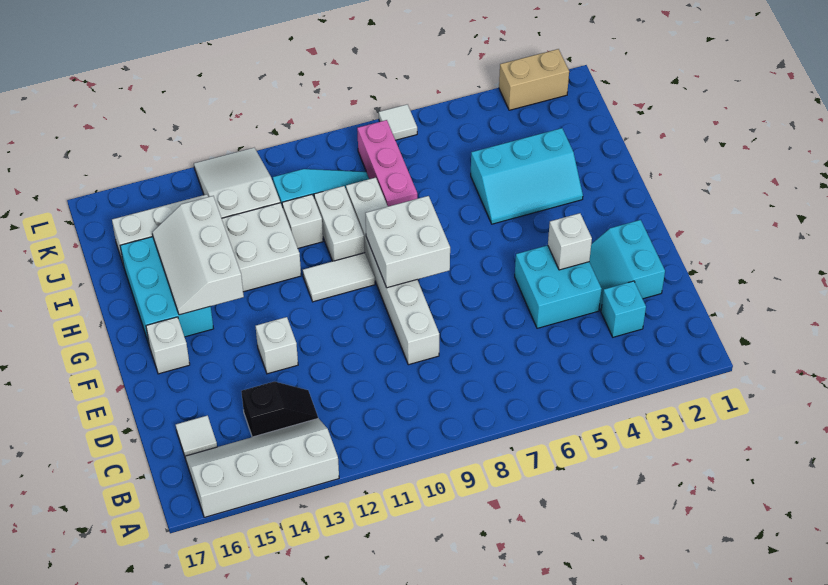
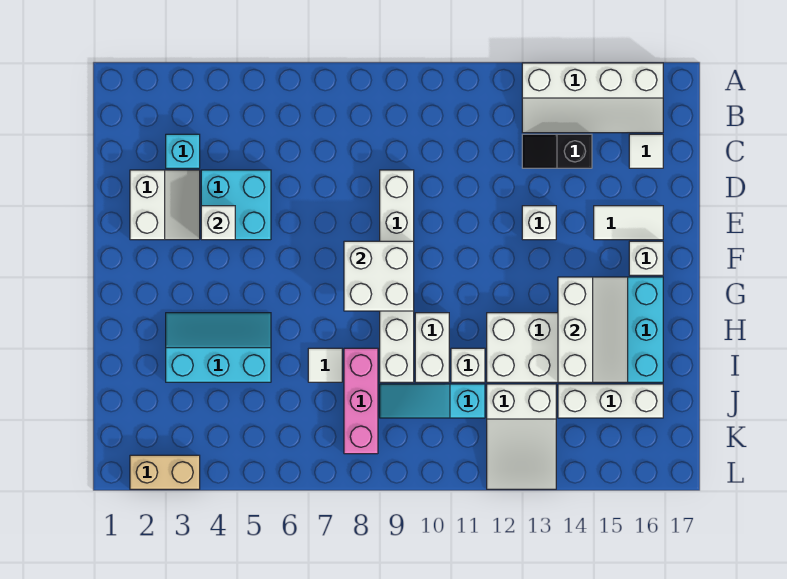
cyan 2x2 slope [589,220,665,311] -> white 2x2 slope [130,170,200,240]
white 1x2 tile [303,253,375,302] -> white 1x2 tile moved to [594,206,663,240]
white 1x1 tile [379,104,417,140] -> white 1x1 tile moved to [308,348,342,382]

